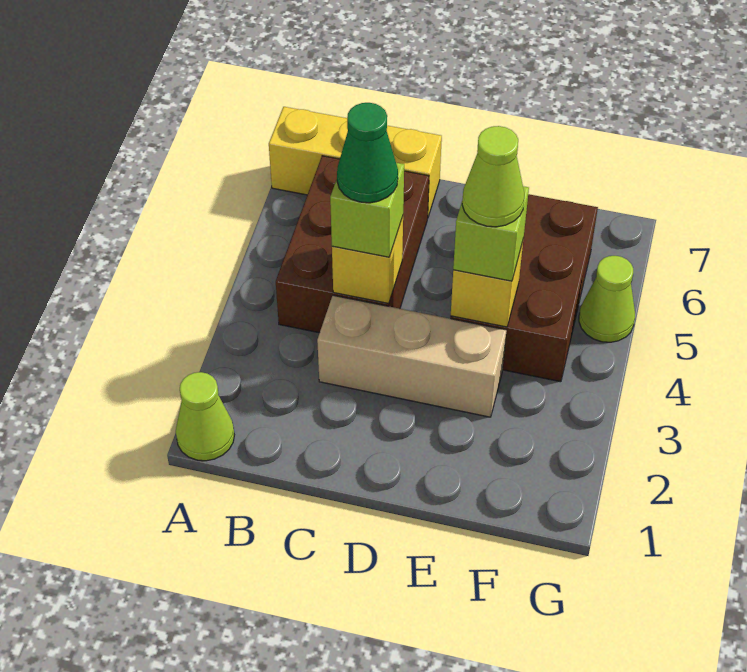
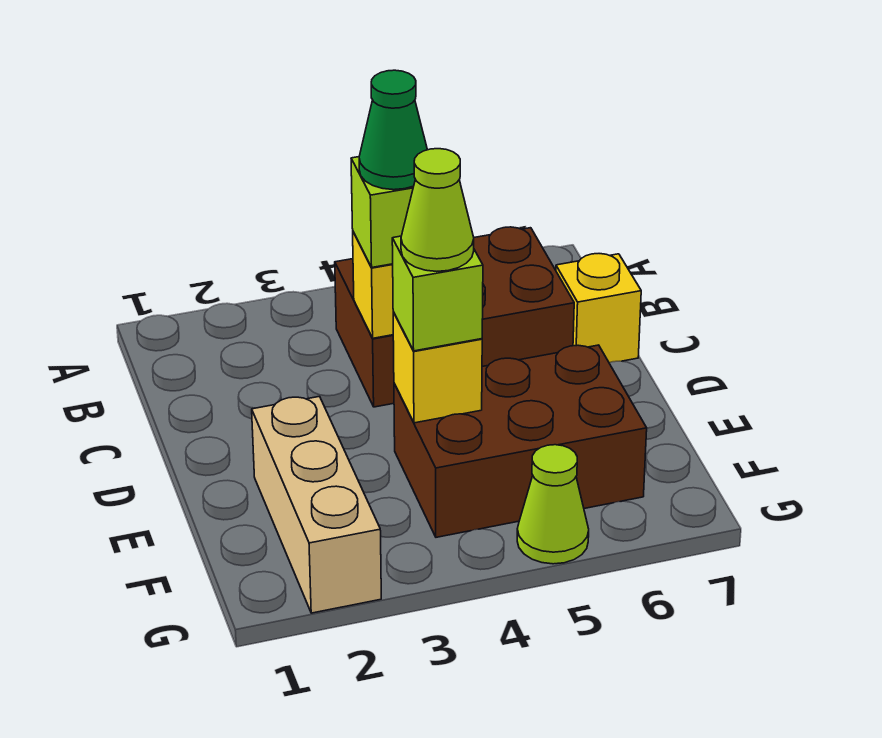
lime 1x1 cone [176,372,234,461] -> none
yellow 1x3 brick [269,107,442,217] -> yellow 1x1 brick [556,254,641,363]
tan 1x3 brick [317,295,507,417] -> tan 1x3 brick moved to [252,397,381,613]

